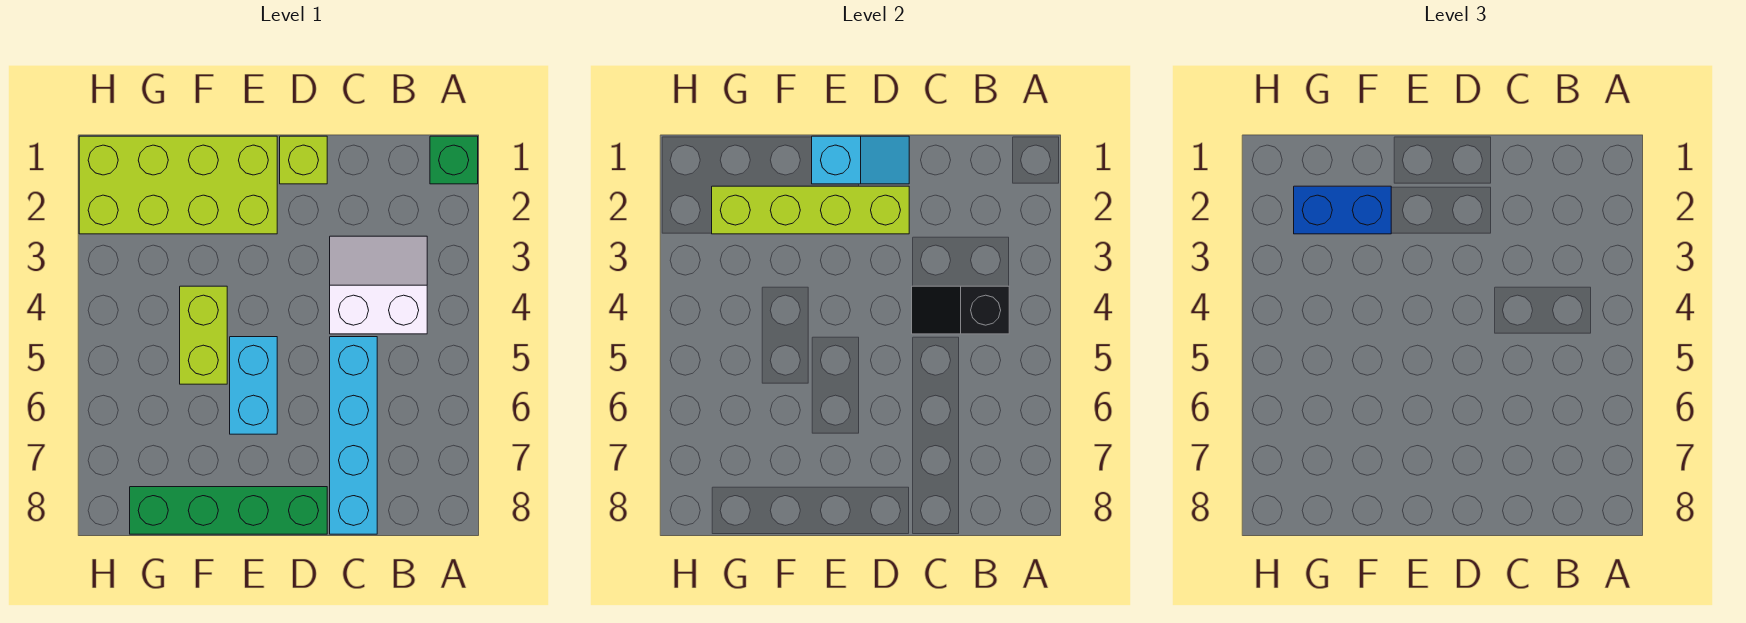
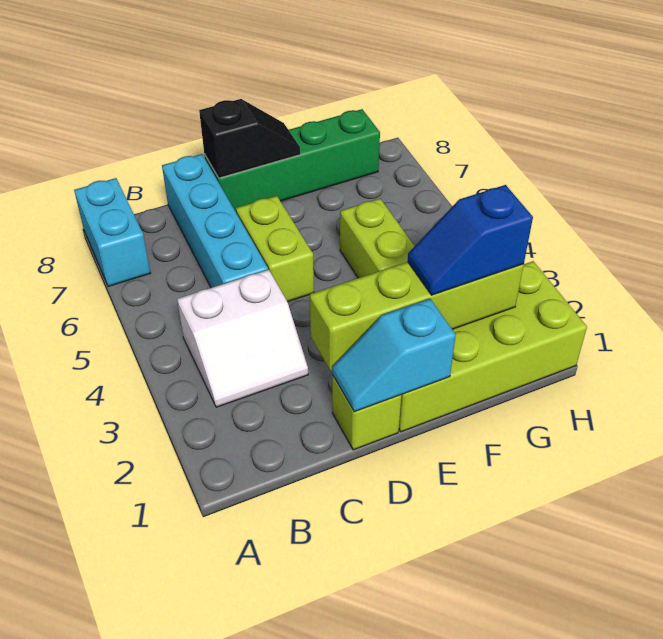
green 1x1 brick [430,136,478,184] -> none
black 1x2 slope [912,286,1009,334] -> black 1x2 slope moved to [199,99,300,178]
none -> lime 1x2 brick [236,196,314,302]
cyan 1x2 brick [230,337,277,434] -> cyan 1x2 brick moved to [74,178,150,287]
blue 1x2 brick [1294,186,1391,234] -> blue 1x2 slope [408,185,533,295]

